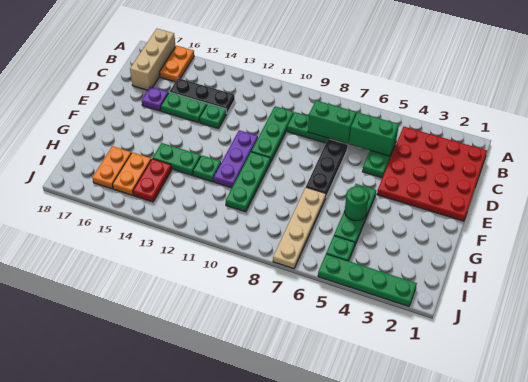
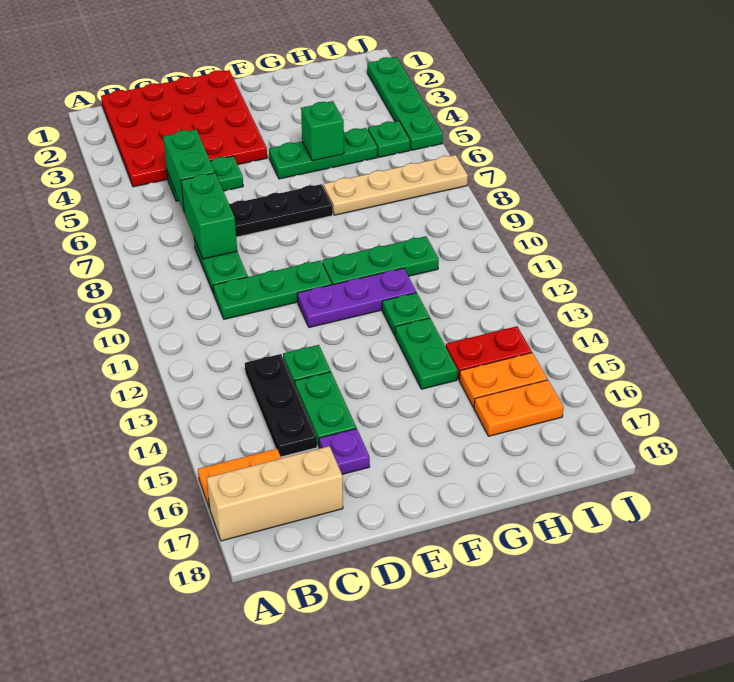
green 1x1 round brick [345,186,369,221] -> green 1x1 brick [301,101,344,161]

